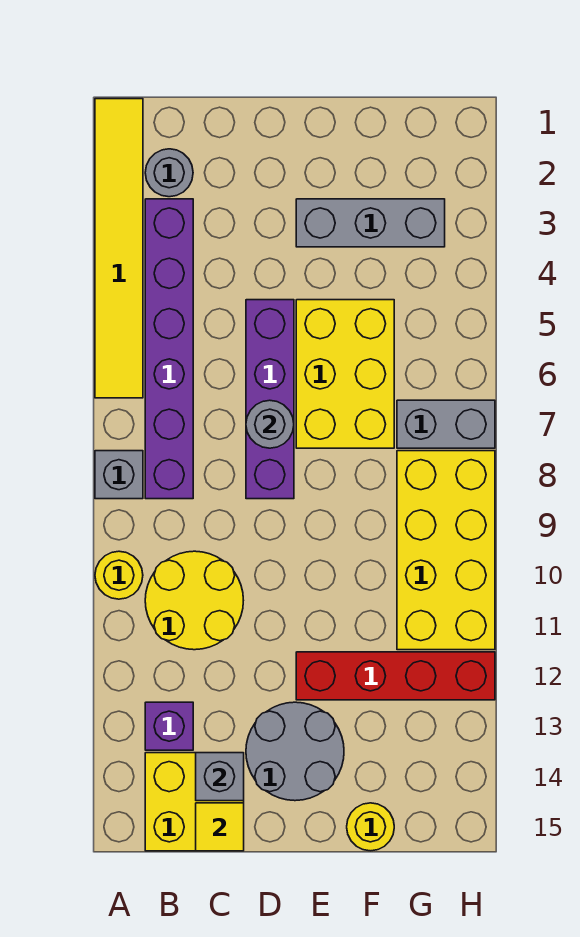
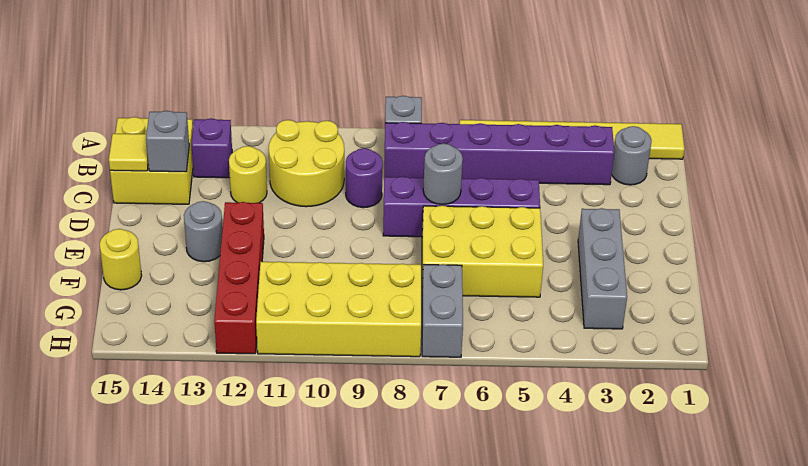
yellow 1x1 round brick [95,551,143,599] -> yellow 1x1 round brick moved to [229,146,267,203]
none -> purple 1x1 round brick [346,148,383,208]
grey 2x2 round brick [246,702,344,801] -> grey 1x1 round brick [184,201,223,262]

